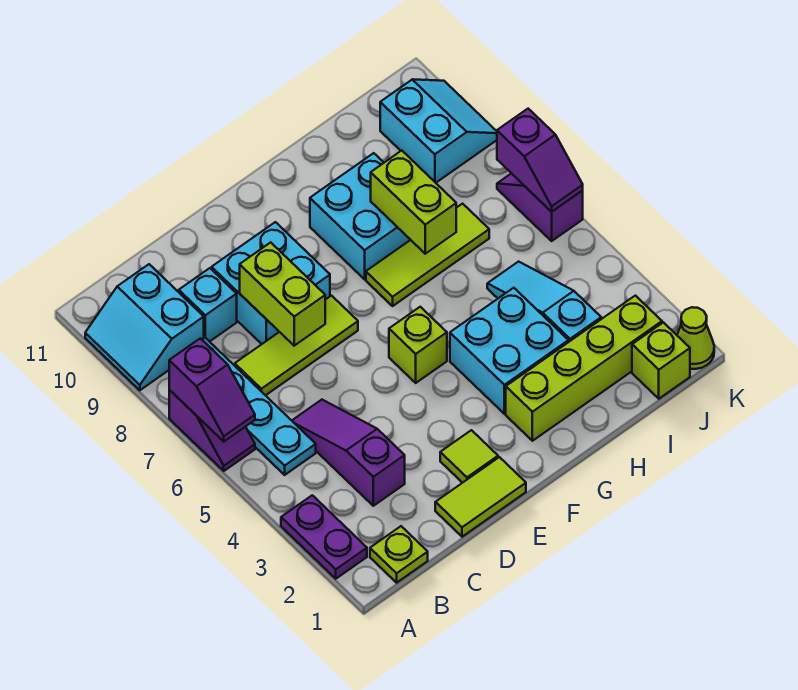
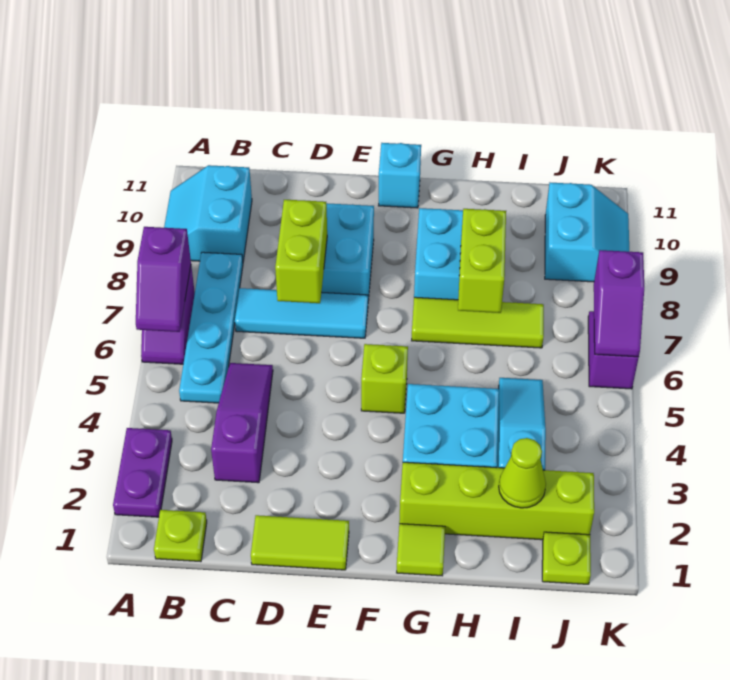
lime 1x3 tile [235,296,358,395] -> cyan 1x3 tile [235,288,368,338]
cyan 1x1 brick [179,268,237,342] -> cyan 1x1 brick moved to [379,143,421,208]
lime 1x1 tile [440,430,498,483] -> lime 1x1 tile moved to [397,524,445,576]
lime 1x1 brick [632,322,690,399] -> lime 1x1 plate [542,532,591,584]
lime 1x1 cone [677,307,714,369] -> lime 1x1 cone moved to [499,438,546,508]

